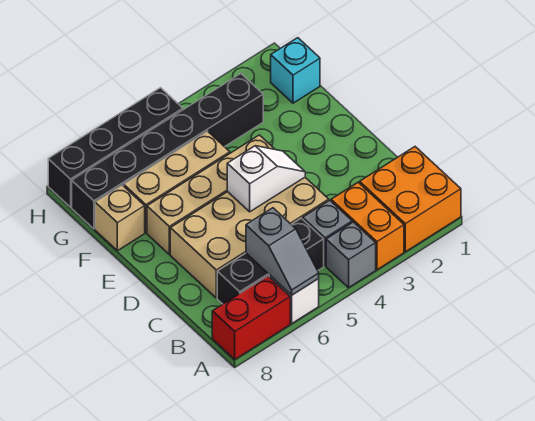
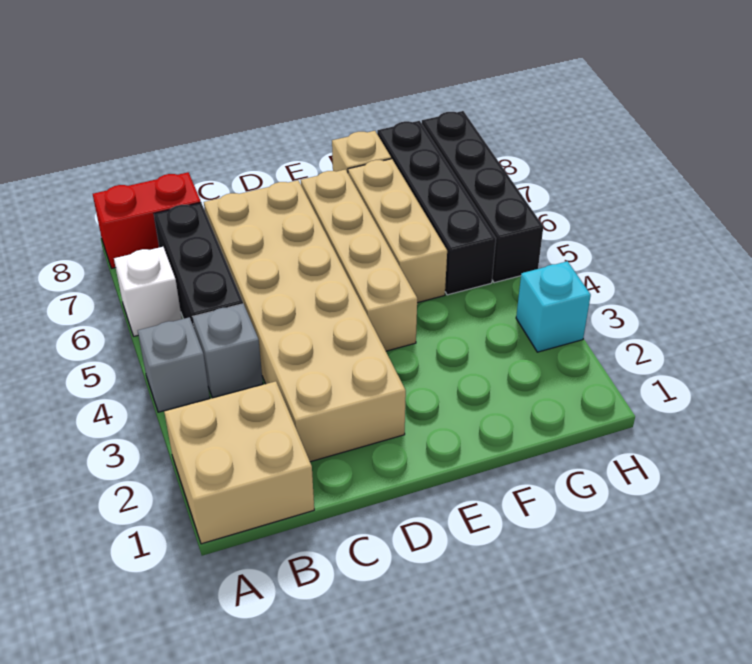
orange 2x2 brick [360,147,461,252] -> tan 2x2 brick [164,381,314,544]
orange 1x2 brick [331,182,404,270] -> none
grey 1x2 slope [246,208,319,295] -> none
red 1x2 brick [212,276,290,359] -> red 1x2 brick turned to [93,172,201,268]
tan 2x4 brick [170,178,329,298] -> tan 2x6 brick [204,180,406,462]
white 1x2 slope [227,146,305,212] -> none
cyan 1x1 brick [271,38,320,103] -> cyan 1x1 brick moved to [516,261,591,352]
black 1x6 brick [72,74,263,229] -> black 1x4 brick [377,121,496,295]

